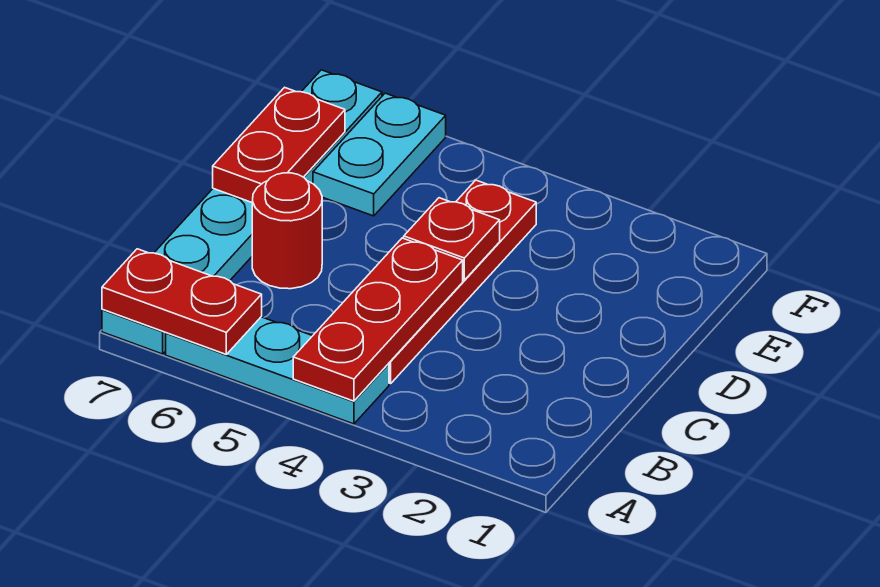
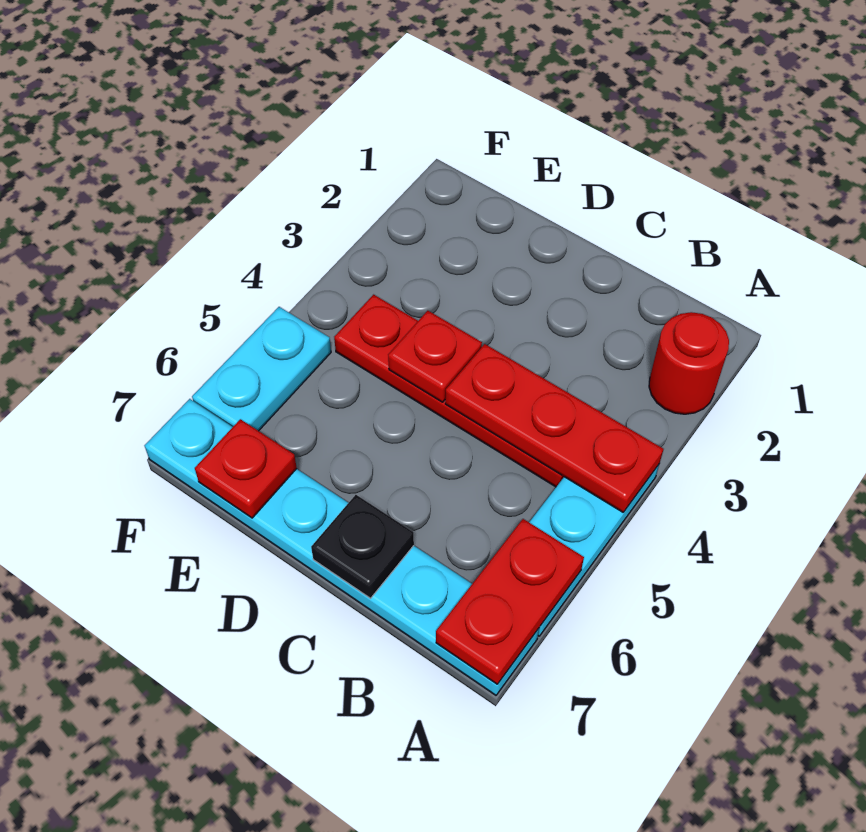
red 1x1 round brick [252,173,322,289] -> red 1x1 round brick moved to [649,312,729,414]
none -> black 1x1 plate [311,495,414,598]
red 1x2 plate [213,87,345,202] -> red 1x1 plate [195,419,297,518]
cyan 1x2 plate [313,93,446,216] -> cyan 1x2 plate turned to [192,307,331,431]

